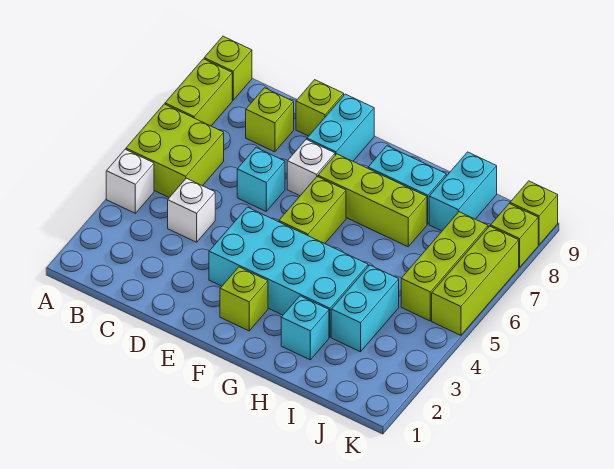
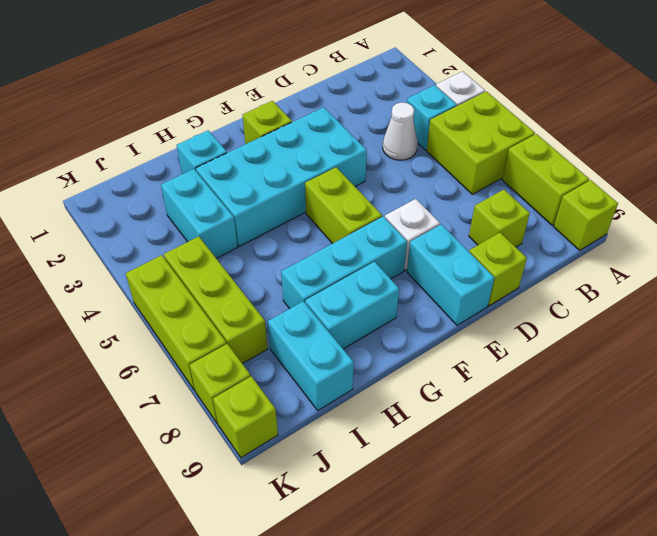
white 1x1 brick [168,178,215,242] -> white 1x1 cone [383,102,417,160]
cyan 1x1 brick [237,148,285,211] -> cyan 1x1 brick moved to [407,85,457,150]
lime 1x3 brick [318,154,427,247] -> cyan 1x3 brick [281,216,407,309]

